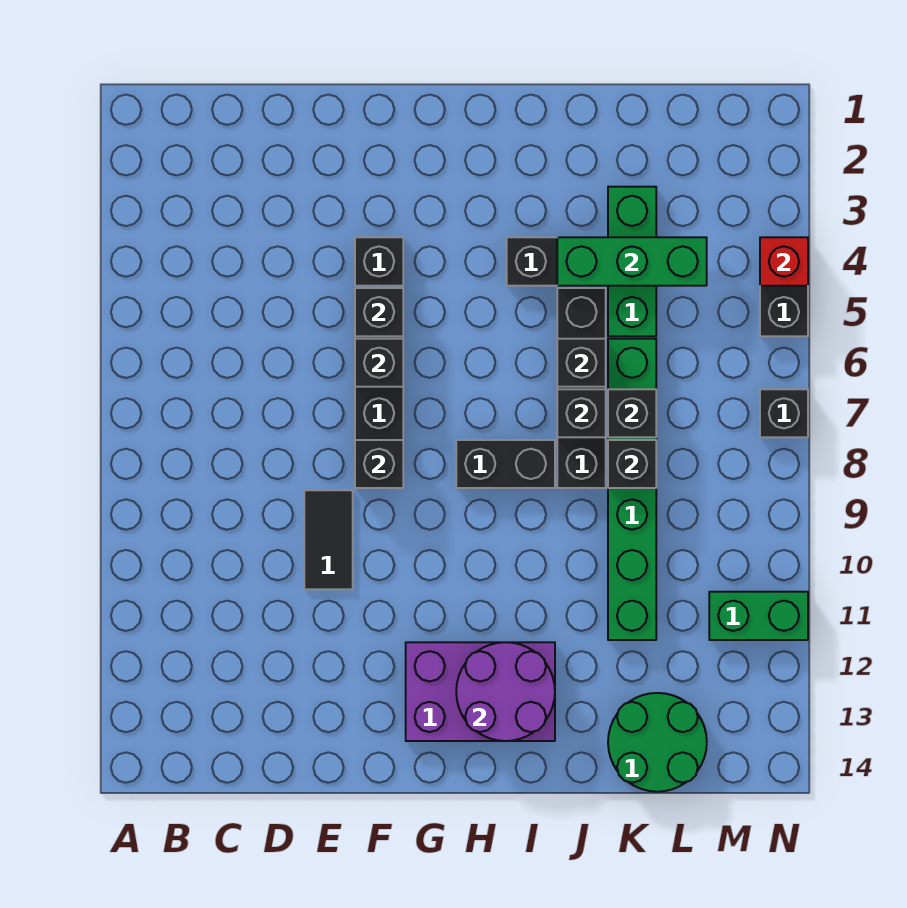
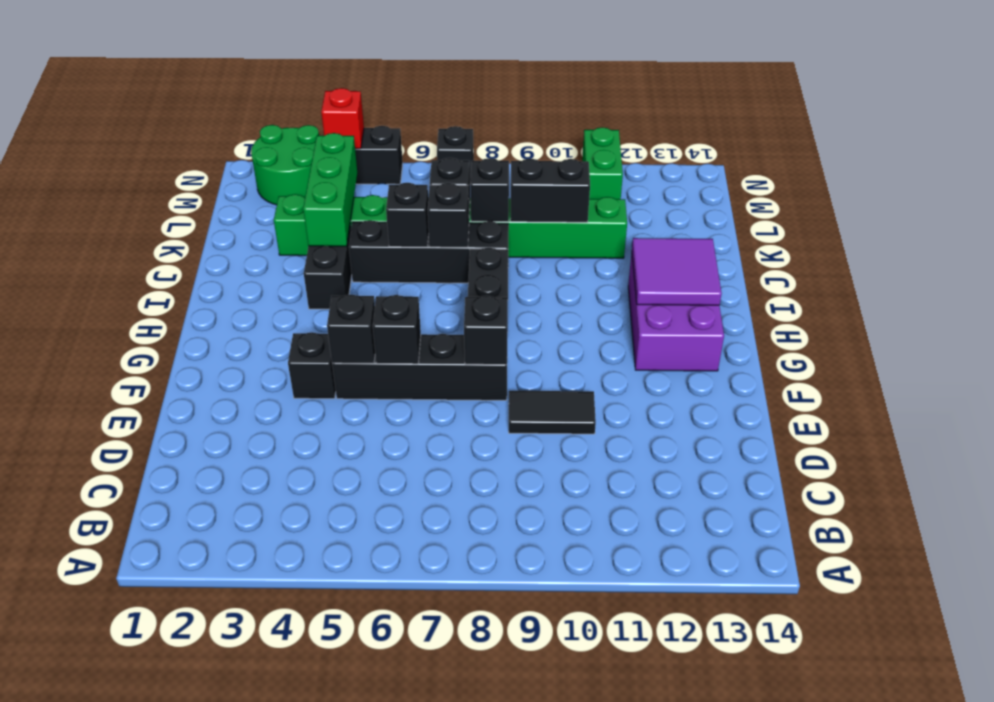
purple 2x2 round brick [456,642,555,741] -> purple 2x2 tile [632,238,722,305]
none -> black 1x2 brick [510,159,590,222]
green 2x2 round brick [608,693,707,792] -> green 2x2 round brick moved to [251,125,319,205]

